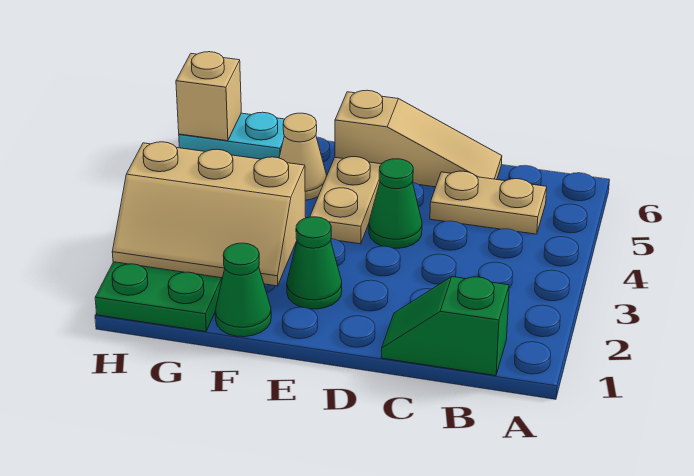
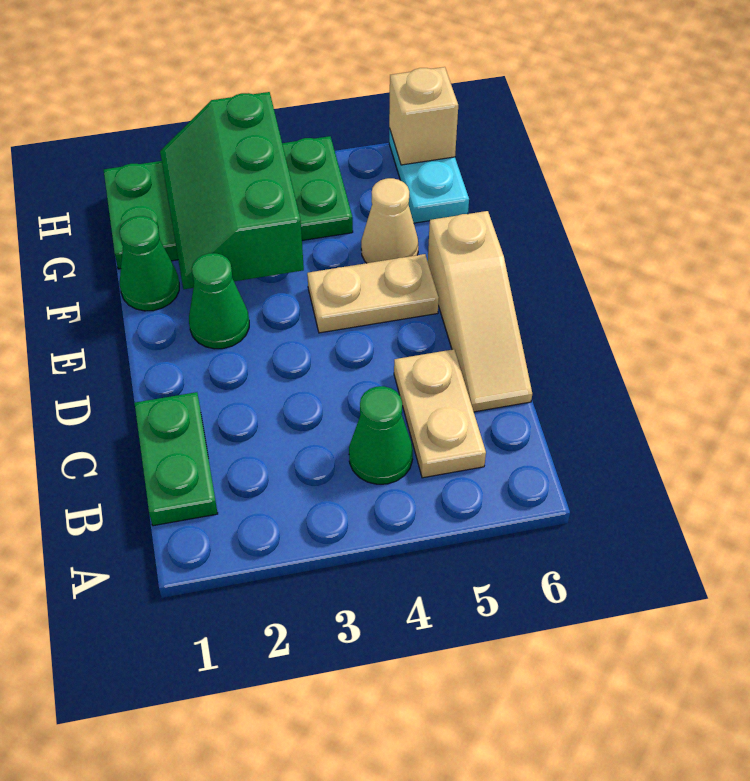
green 1x2 slope [381,277,509,376] -> green 1x2 plate [134,392,218,526]
green 1x1 cone [369,159,422,248] -> green 1x1 cone moved to [349,386,413,484]
tan 2x3 slope [112,142,306,286] -> green 2x3 slope [160,92,304,289]

